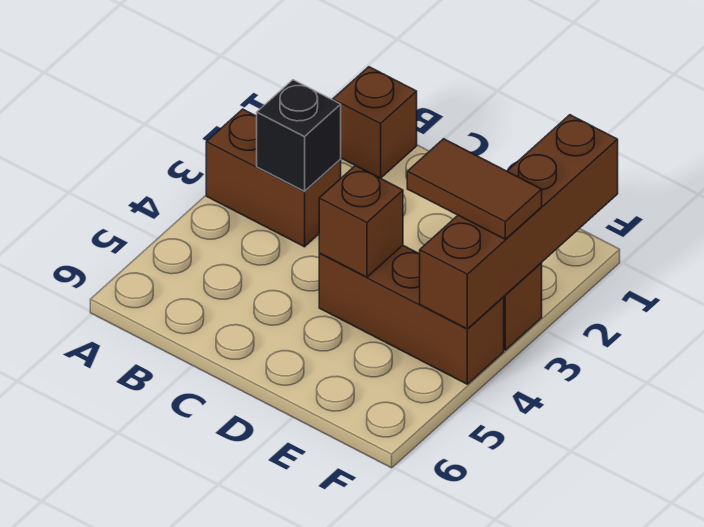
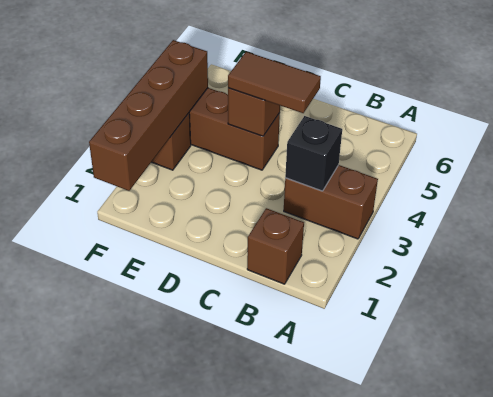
brown 1x2 tile [407,139,542,239] -> brown 1x2 tile moved to [228,52,321,113]

